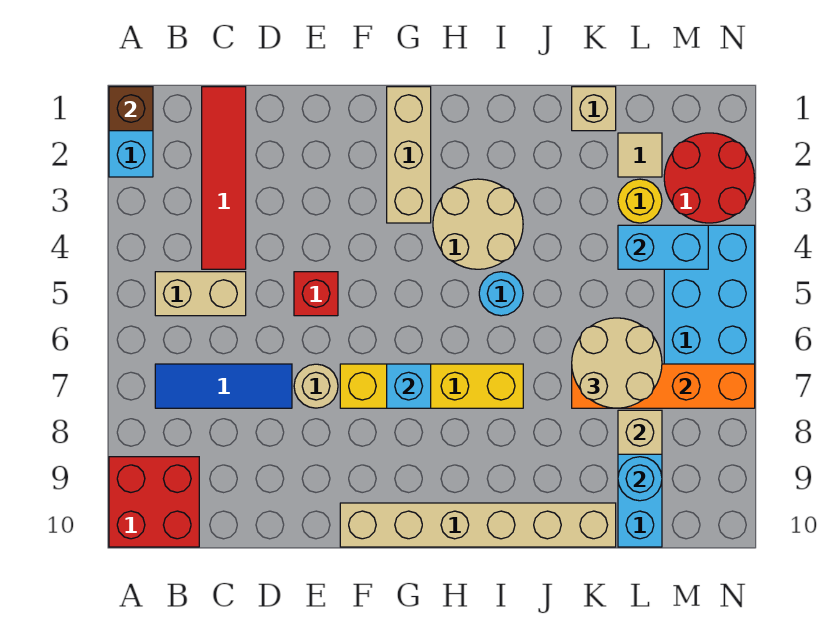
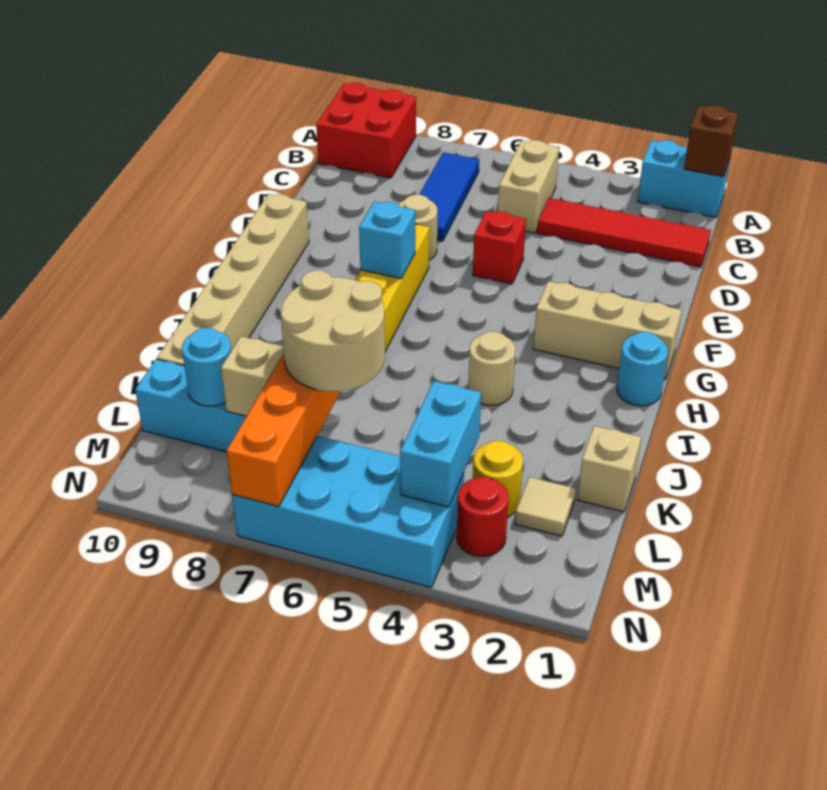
tan 2x2 round brick [433,179,523,269] -> tan 1x1 round brick [468,331,515,405]
cyan 1x1 round brick [479,272,523,316] -> cyan 1x1 round brick moved to [617,332,668,406]
red 2x2 round brick [664,133,754,223] -> red 1x1 round brick [457,477,509,556]

